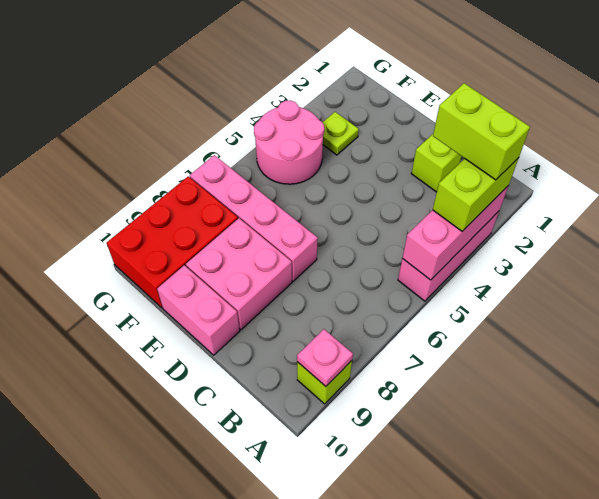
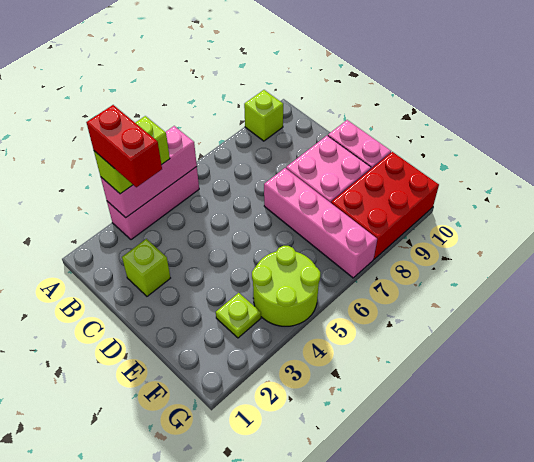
lime 1x2 brick [433,83,530,180] -> red 1x2 brick [86,105,162,187]
pink 1x1 plate [297,329,353,386] -> none
pink 2x2 round brick [254,100,324,184] -> lime 2x2 round brick [252,246,320,326]

